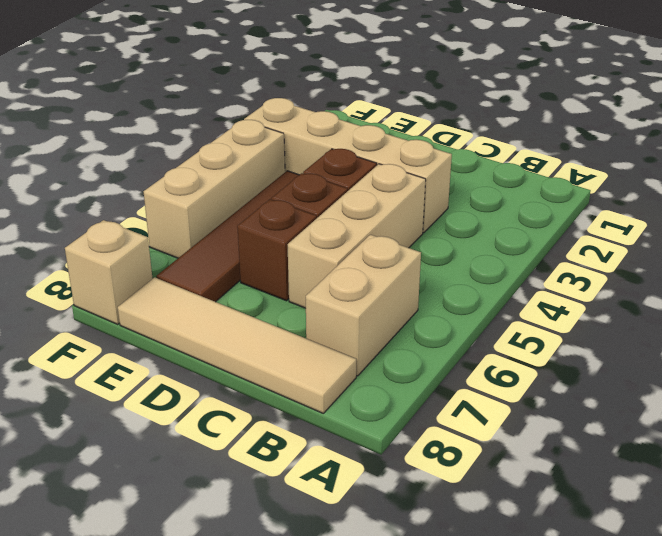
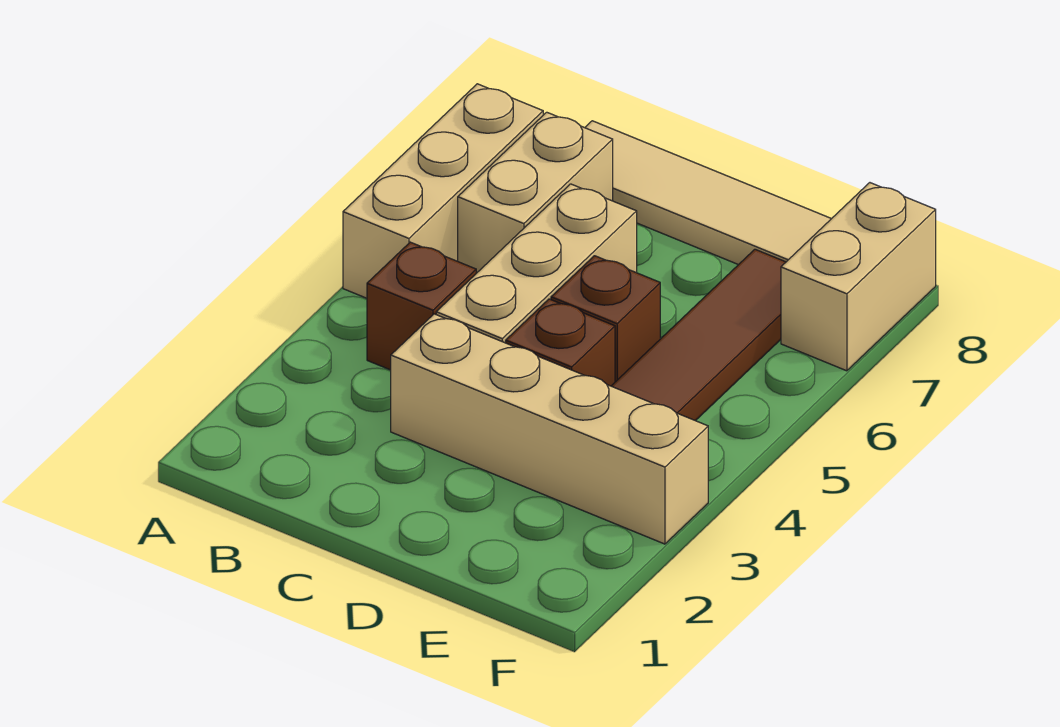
brown 1x1 brick [237,199,317,301] -> brown 1x1 brick moved to [367,242,476,370]
tan 1x3 brick [143,120,285,258] -> tan 1x3 brick moved to [343,84,543,298]
tan 1x1 brick [65,220,153,324] -> tan 1x2 brick [781,183,936,371]

